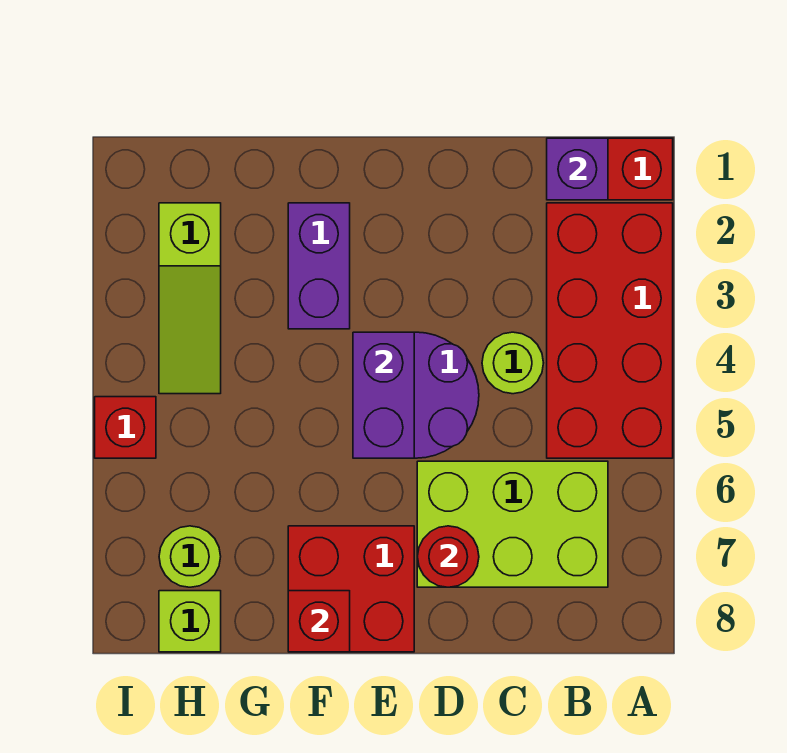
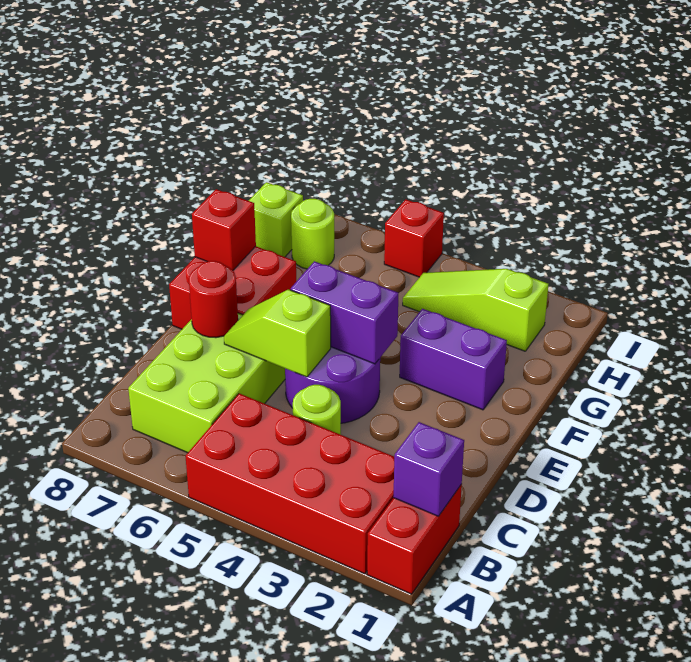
none -> lime 1x2 slope [224,289,331,377]

